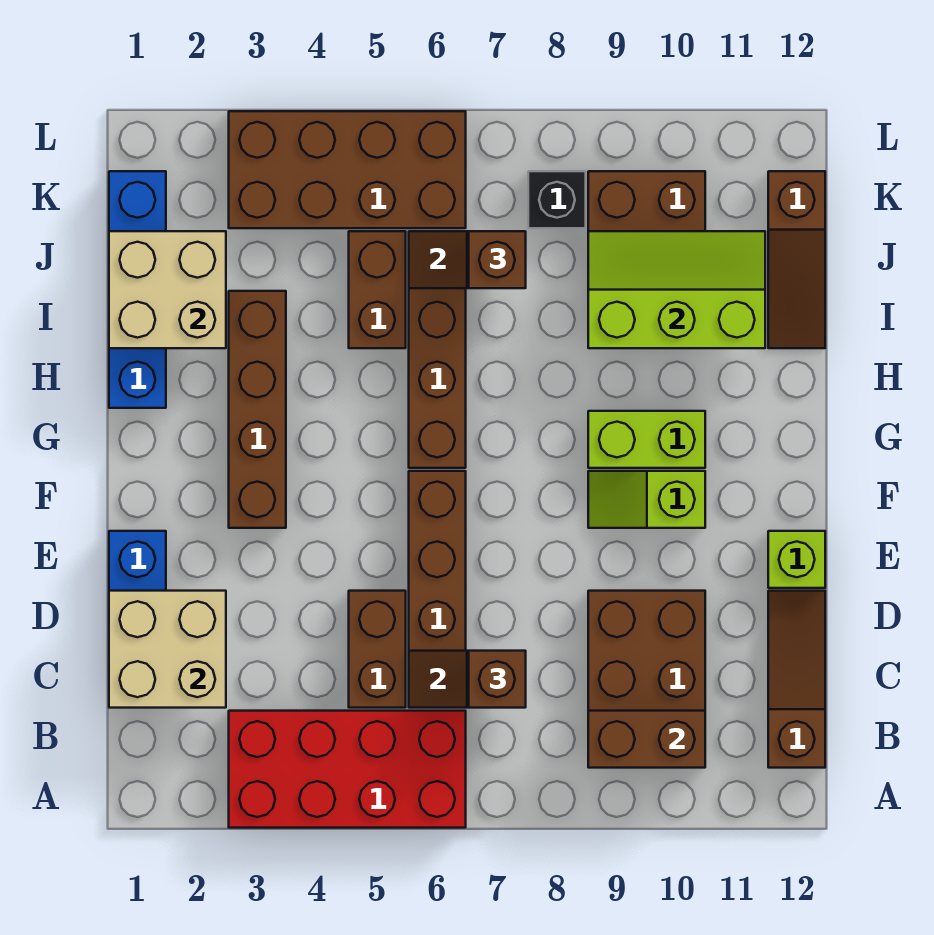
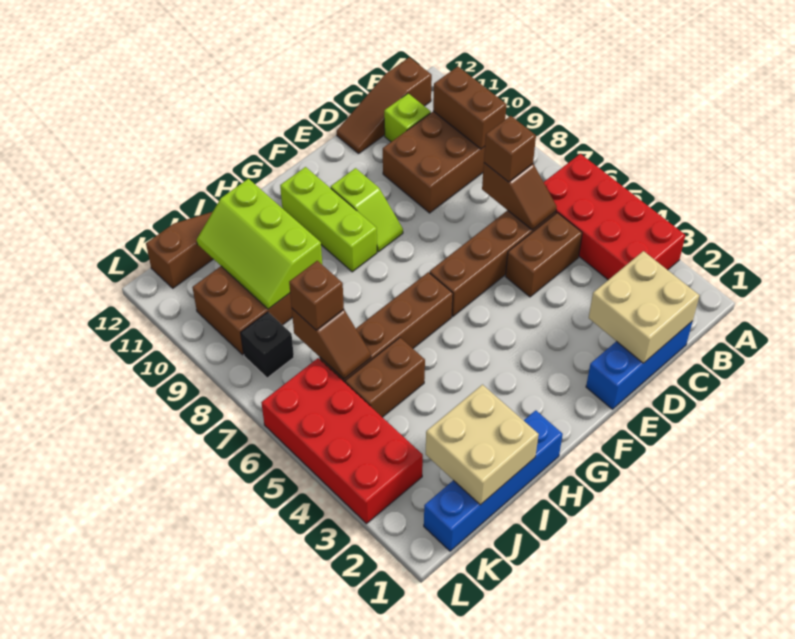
lime 1x1 brick [768,531,825,588] -> lime 1x1 brick moved to [384,93,431,142]
brown 1x4 brick [229,291,286,528] -> none
lime 1x2 brick [588,411,705,468] -> lime 1x3 brick [280,167,377,272]
brown 2x4 brick [229,111,466,228] -> red 2x4 brick [261,358,423,524]

